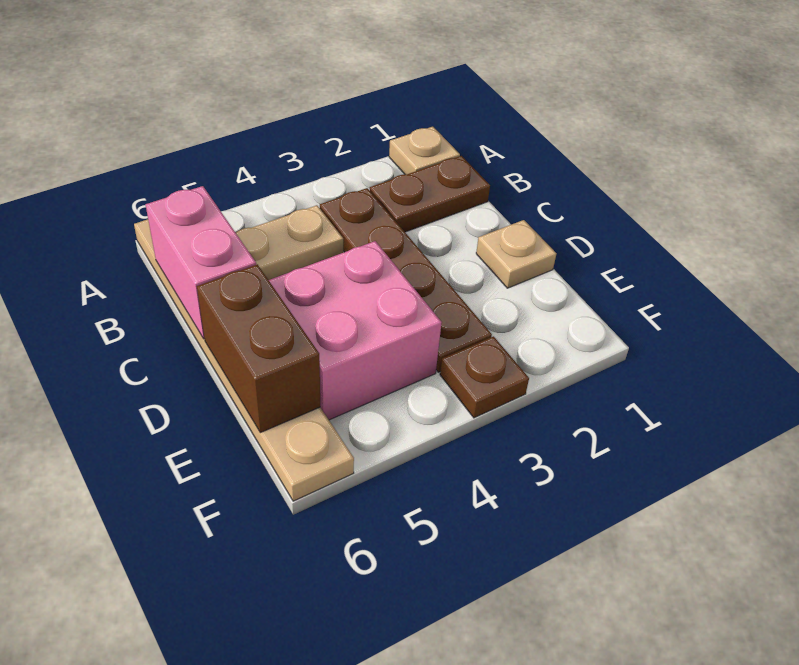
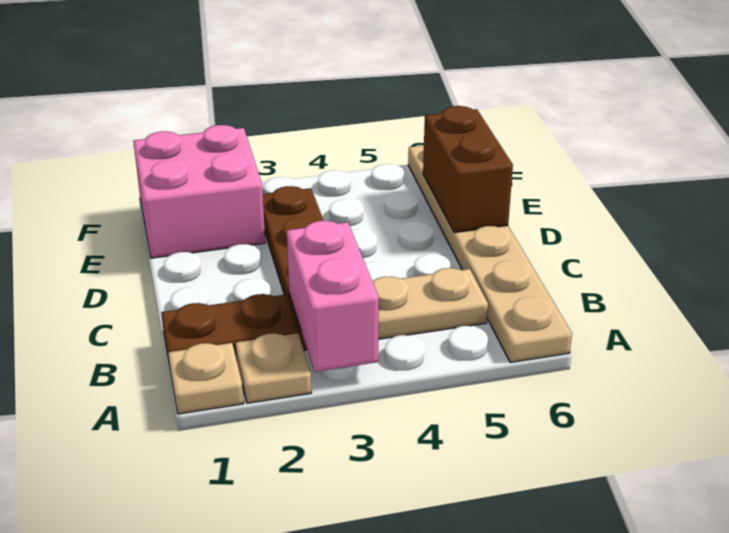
pink 1x2 brick [146,186,256,339] -> pink 1x2 brick moved to [287,221,379,372]
tan 1x1 plate [476,220,556,288] -> tan 1x1 plate moved to [236,333,311,403]
pink 2x2 brick [269,241,442,420] -> pink 2x2 brick moved to [133,125,265,258]
brown 1x1 plate [440,336,529,418] -> none

